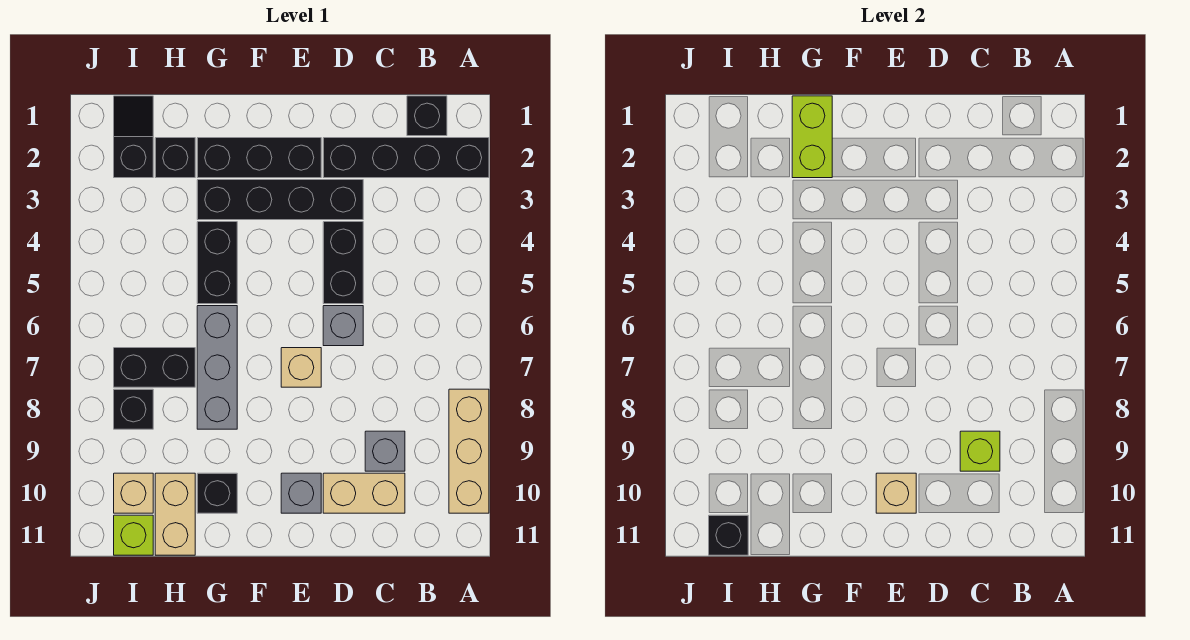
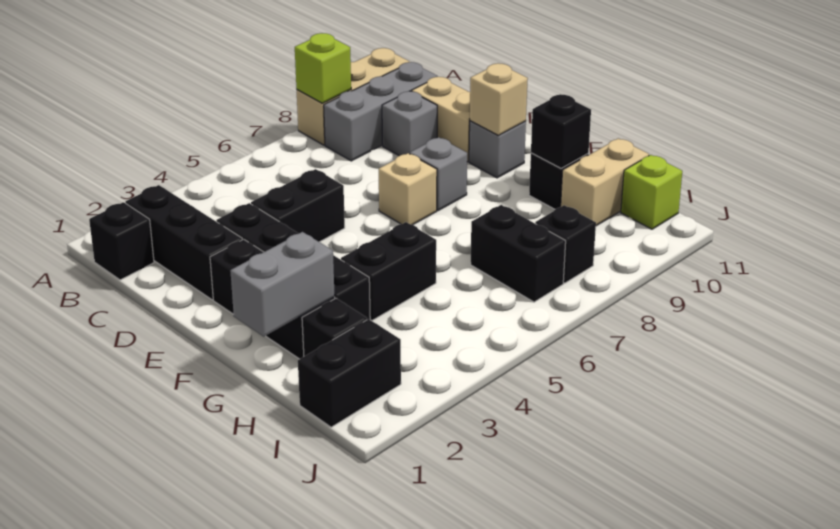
black 1x4 brick [323,138,489,178] -> black 1x3 brick [125,185,242,300]
lime 1x1 brick [960,431,1000,471] -> lime 1x1 brick moved to [295,33,351,103]
grey 1x1 brick [323,306,363,346] -> grey 1x1 brick moved to [410,137,467,211]
lime 1x2 brick [792,96,832,178] -> grey 1x2 brick [230,232,335,336]
grey 1x3 brick [197,306,237,429] -> grey 1x3 brick moved to [324,62,438,161]
black 1x2 slope [114,96,153,178] -> black 1x2 brick [298,319,401,427]
tan 1x1 brick [114,473,153,513] -> none
black 1x1 brick [709,515,748,555] -> black 1x1 brick moved to [531,94,591,169]

